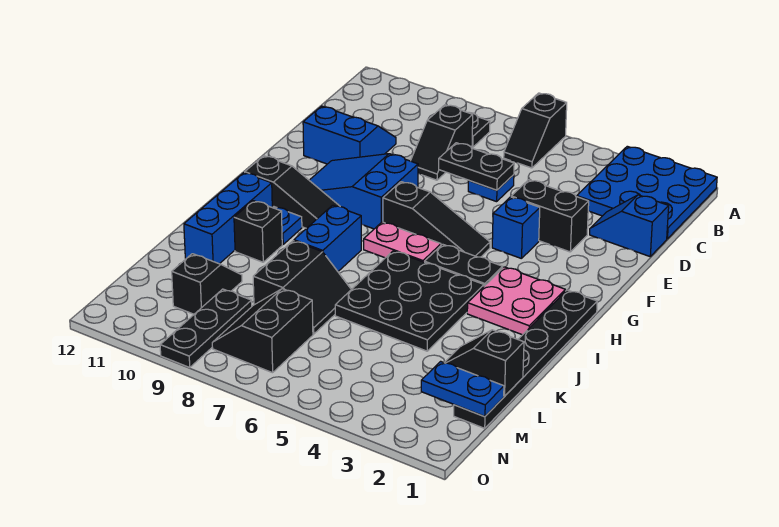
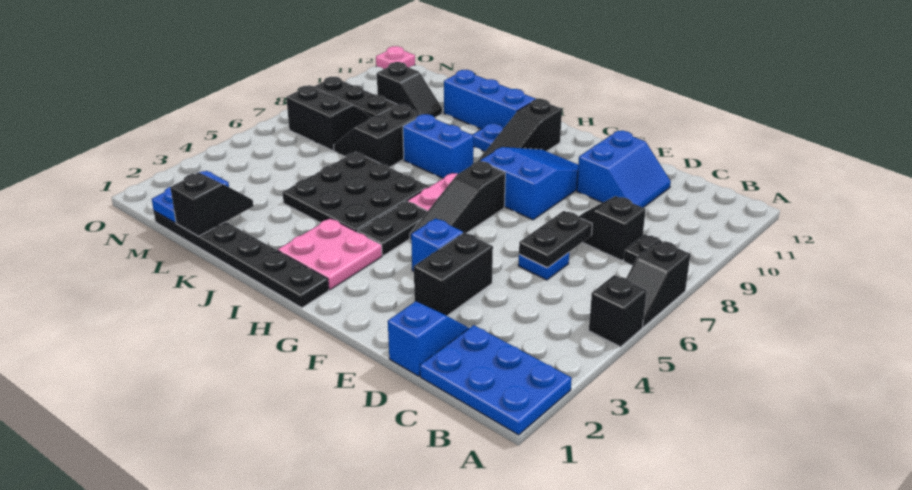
blue 3x3 plate [577,146,717,239] -> blue 2x3 plate [420,325,572,435]
black 1x2 slope [504,93,567,168] -> black 1x2 slope turned to [626,240,690,327]
black 1x1 brick [234,201,282,262] -> black 1x1 brick moved to [589,275,647,347]
black 2x2 slope [253,241,351,334] -> black 2x2 slope turned to [334,104,422,167]
none -> pink 1x1 plate [376,46,415,69]

